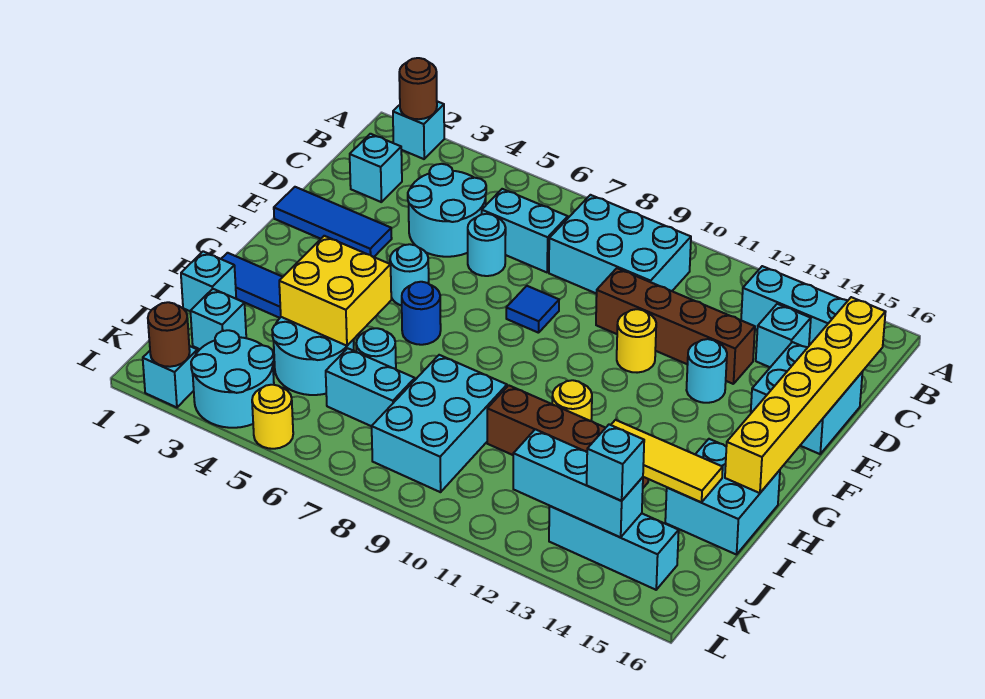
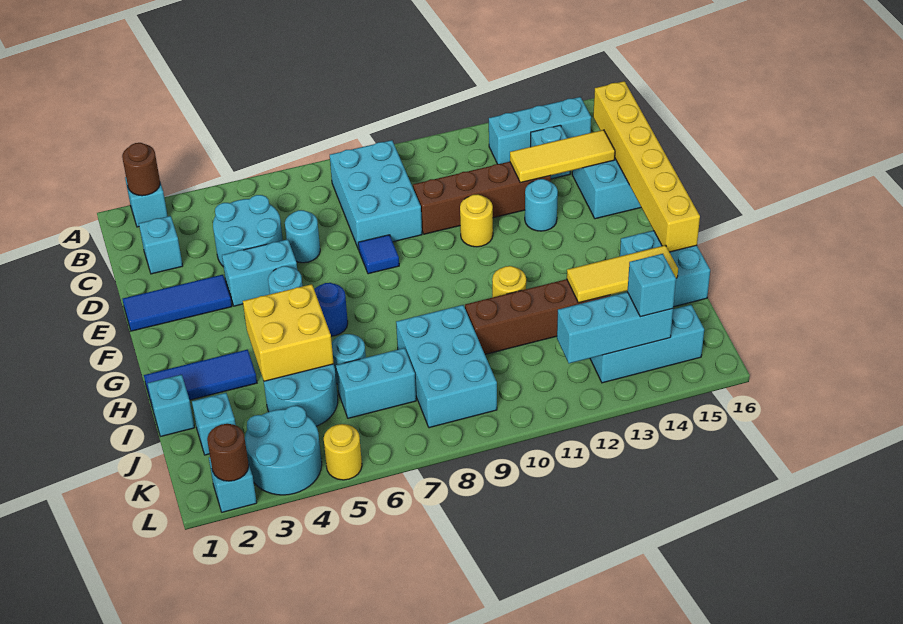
cyan 2x3 brick [549,195,691,294] -> cyan 2x3 brick turned to [330,140,422,250]
cyan 1x2 brick [482,189,568,272] -> cyan 1x2 brick moved to [222,239,297,306]
none -> yellow 1x3 tile [510,130,615,183]

